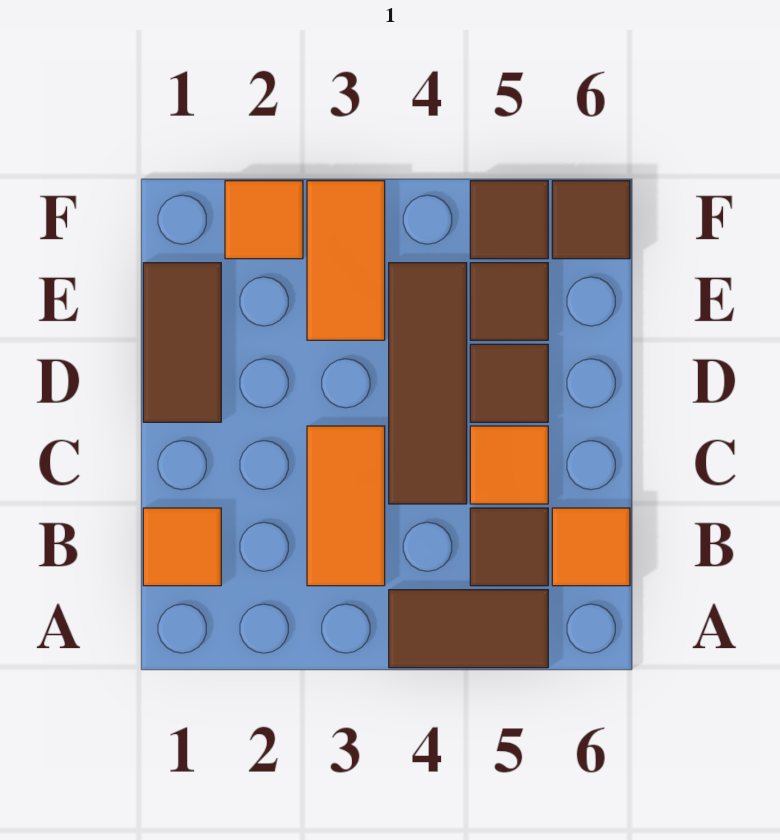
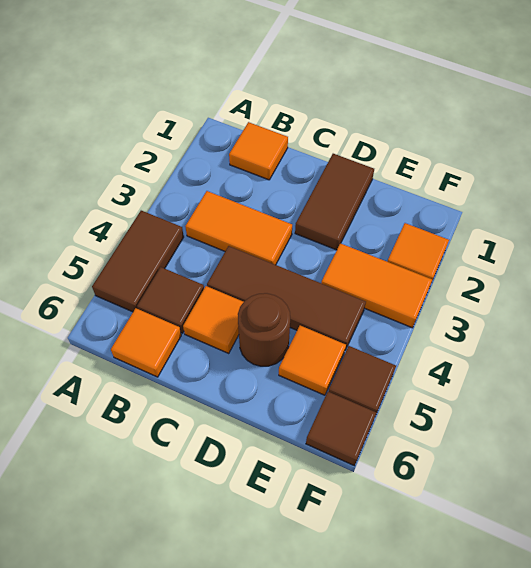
brown 1x2 tile [143,263,221,422] -> brown 1x2 tile turned to [295,154,374,250]
brown 1x1 tile [470,344,548,422] -> brown 1x1 round brick [238,293,290,366]
brown 1x1 tile [470,263,548,340] -> orange 1x1 tile [279,325,346,395]

